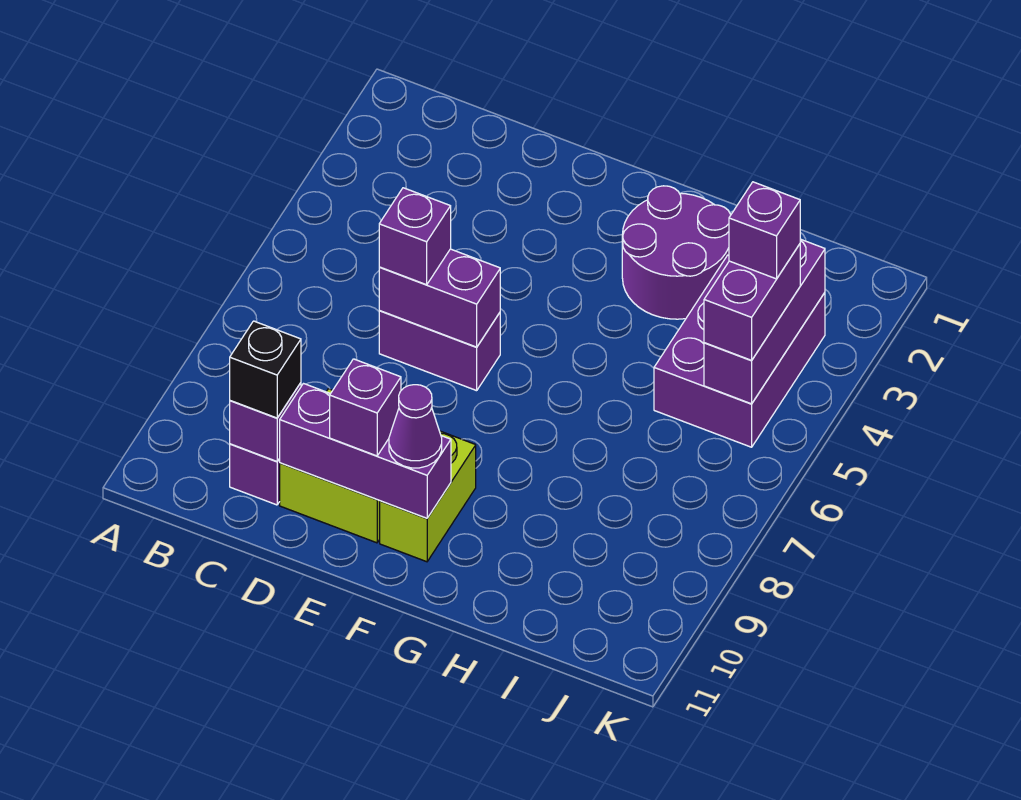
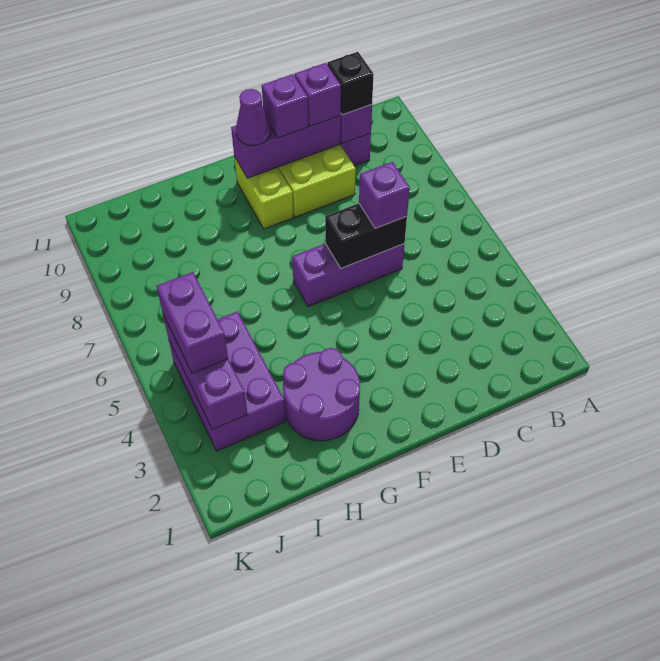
purple 1x2 brick [379,310,500,391] -> purple 1x3 brick [292,244,404,306]
purple 1x2 brick [379,249,500,347] -> black 1x2 brick [325,203,407,268]
purple 1x1 brick [729,182,800,279] -> purple 1x1 brick moved to [295,63,341,126]

